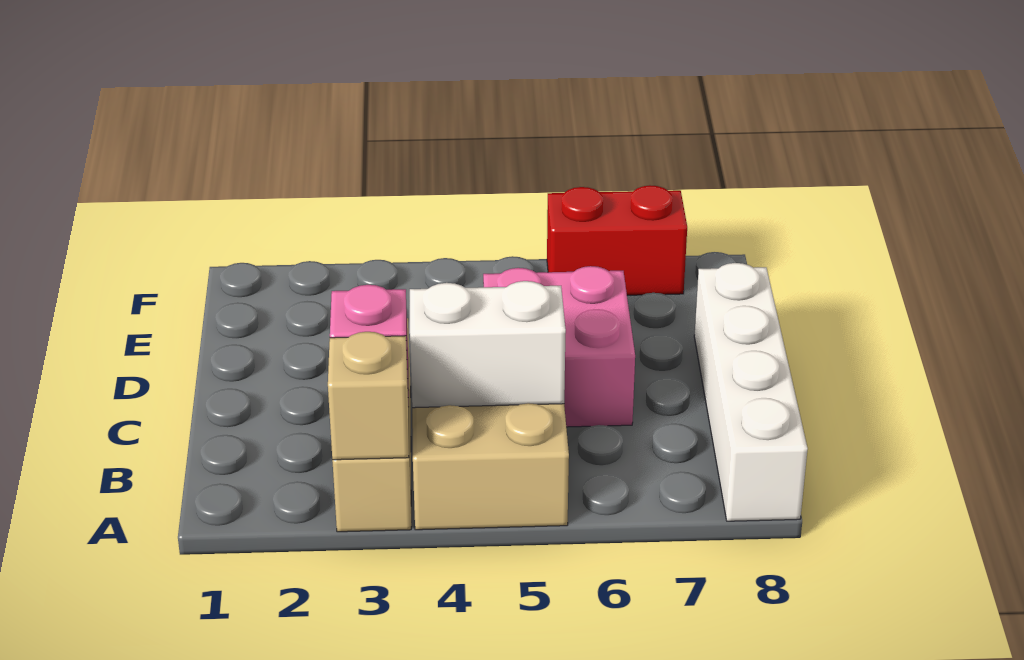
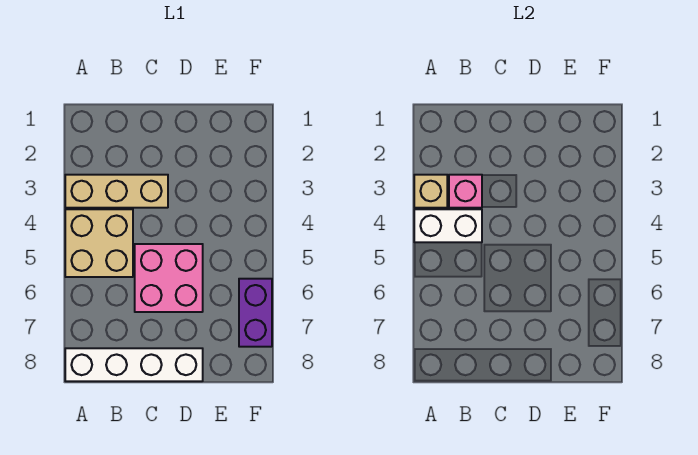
white 1x2 brick [410,281,566,408] -> white 1x2 brick turned to [414,209,482,242]
red 1x2 brick [547,185,687,295] -> purple 1x2 brick [239,279,272,347]

